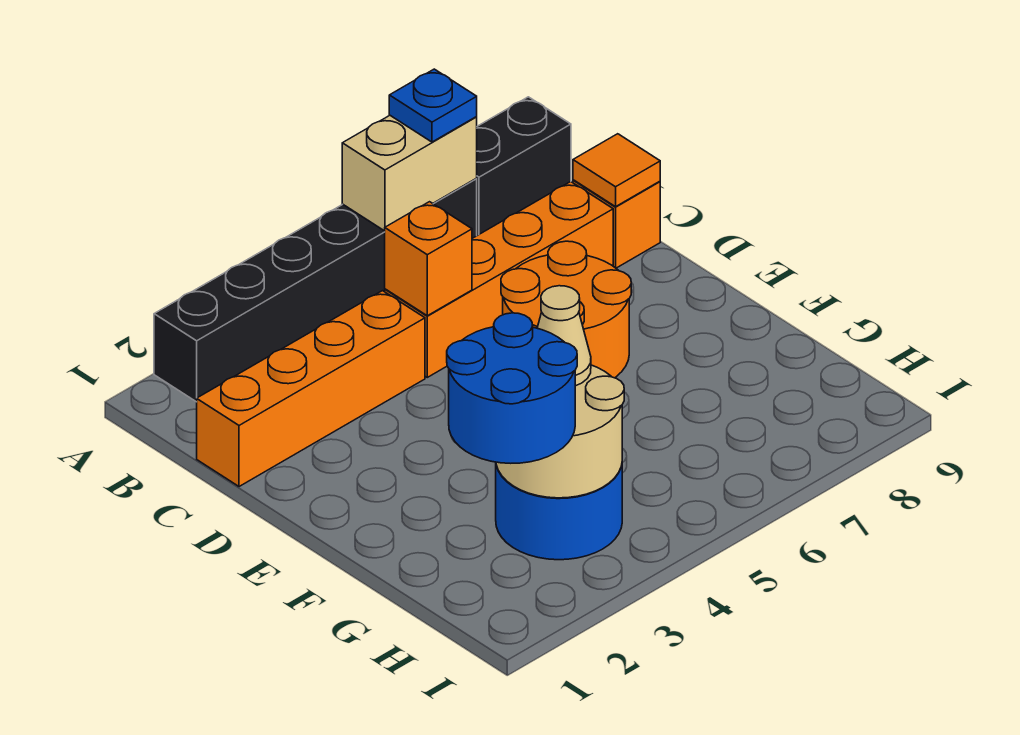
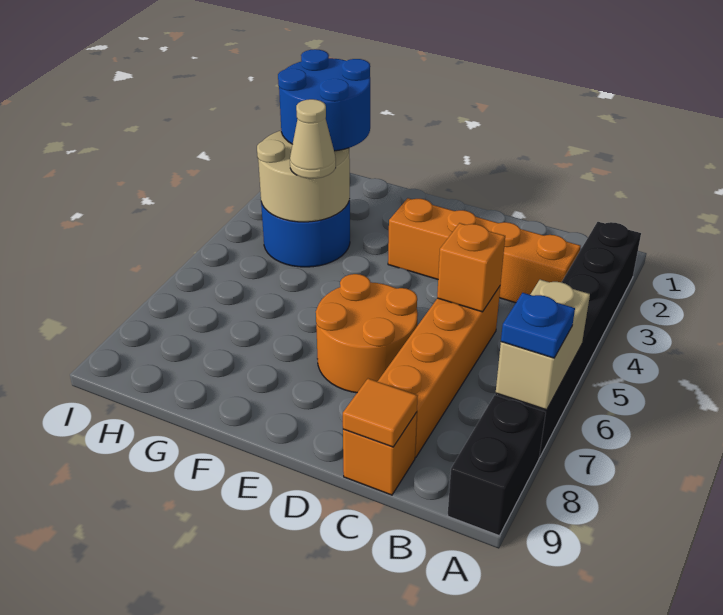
orange 1x4 brick [197,291,425,487] -> orange 1x4 brick turned to [388,198,581,303]

